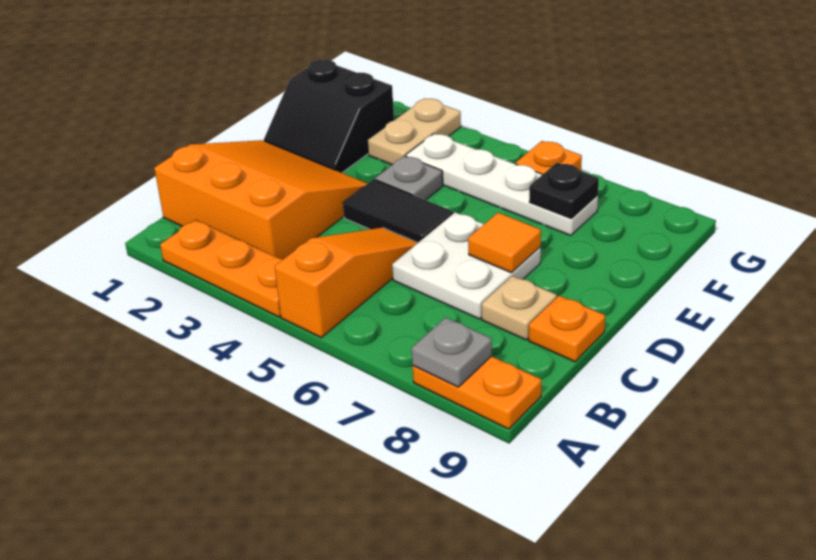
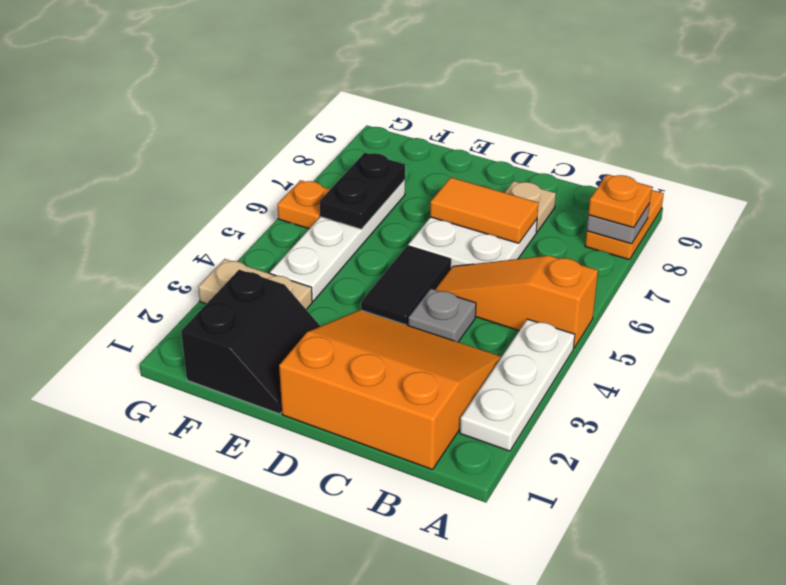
orange 1x3 plate [160,220,283,317] -> white 1x3 plate [460,319,575,451]
orange 3x3 slope [154,140,368,259] -> orange 3x3 slope turned to [279,310,502,470]
orange 1x1 plate [529,296,605,362] -> orange 1x1 plate moved to [588,174,652,228]
orange 1x1 tile [468,213,541,273] -> orange 1x2 tile [430,177,538,243]
grey 1x1 plate [375,156,443,200] -> grey 1x1 plate moved to [408,289,476,342]
black 1x1 plate [529,163,599,218] -> black 1x2 plate [319,153,405,229]

